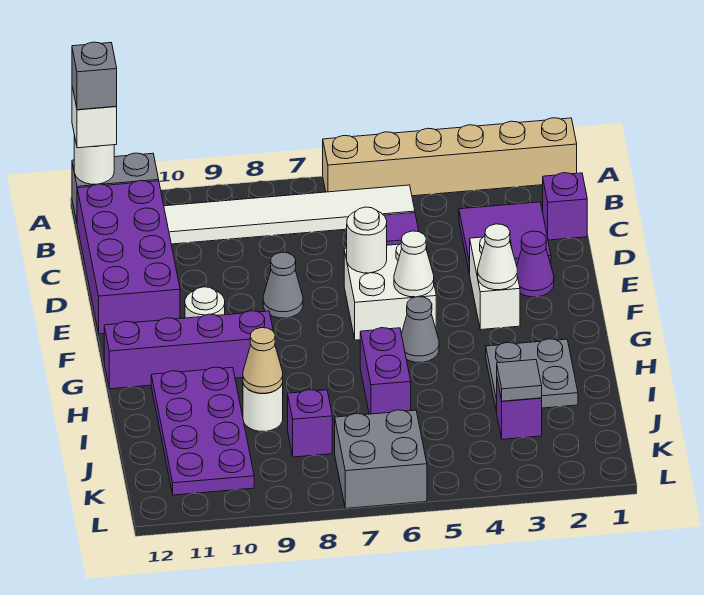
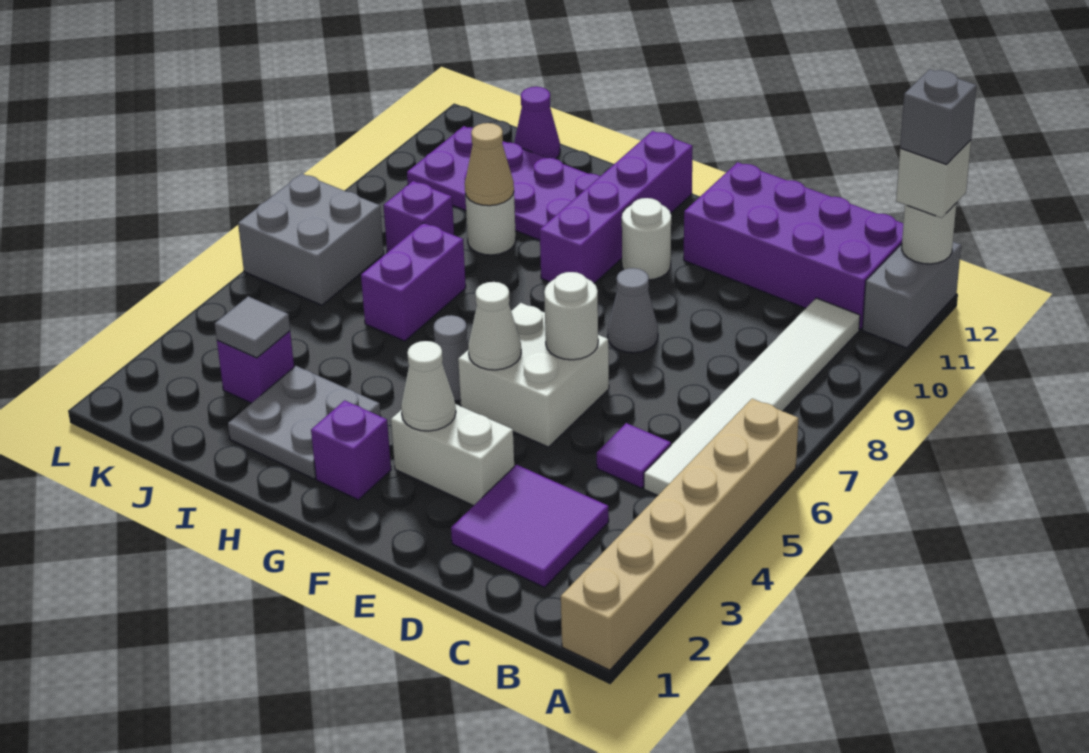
purple 1x1 brick [543,173,587,240] -> purple 1x1 brick moved to [311,400,391,500]
purple 1x1 cone [517,231,554,297] -> purple 1x1 cone moved to [514,87,560,159]
purple 1x2 brick [360,328,411,414] -> purple 1x2 brick turned to [361,223,466,341]

